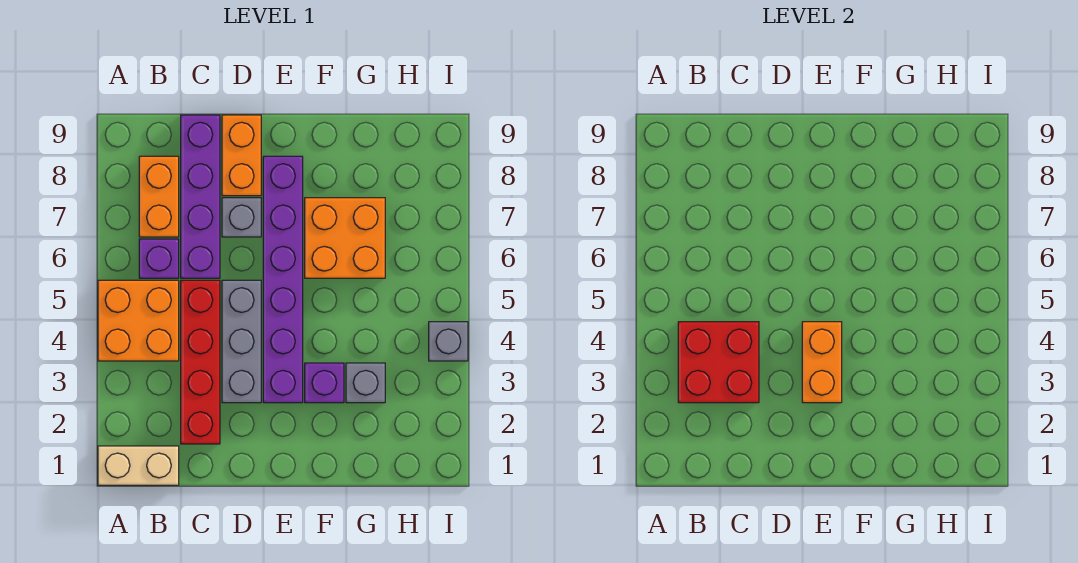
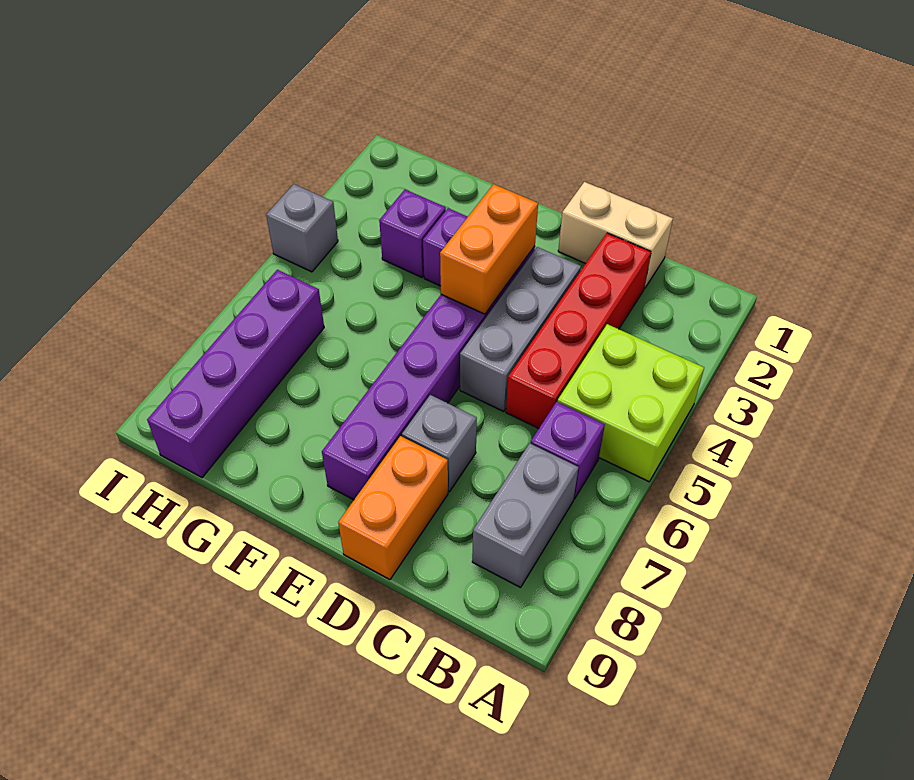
tan 1x2 brick [98,446,179,485] -> tan 1x2 brick moved to [558,182,673,289]
orange 2x2 brick [98,280,179,361] -> lime 2x2 brick [558,324,704,482]
red 2x2 brick [678,322,759,403] -> none
orange 1x2 brick [139,156,179,237] -> grey 1x2 brick [472,443,578,588]
purple 1x4 brick [181,115,220,278] -> purple 1x4 brick moved to [147,270,324,478]
orange 2x2 brick [305,198,385,278] -> none
grey 1x1 brick [346,363,385,403] -> purple 1x1 brick [379,190,446,277]

